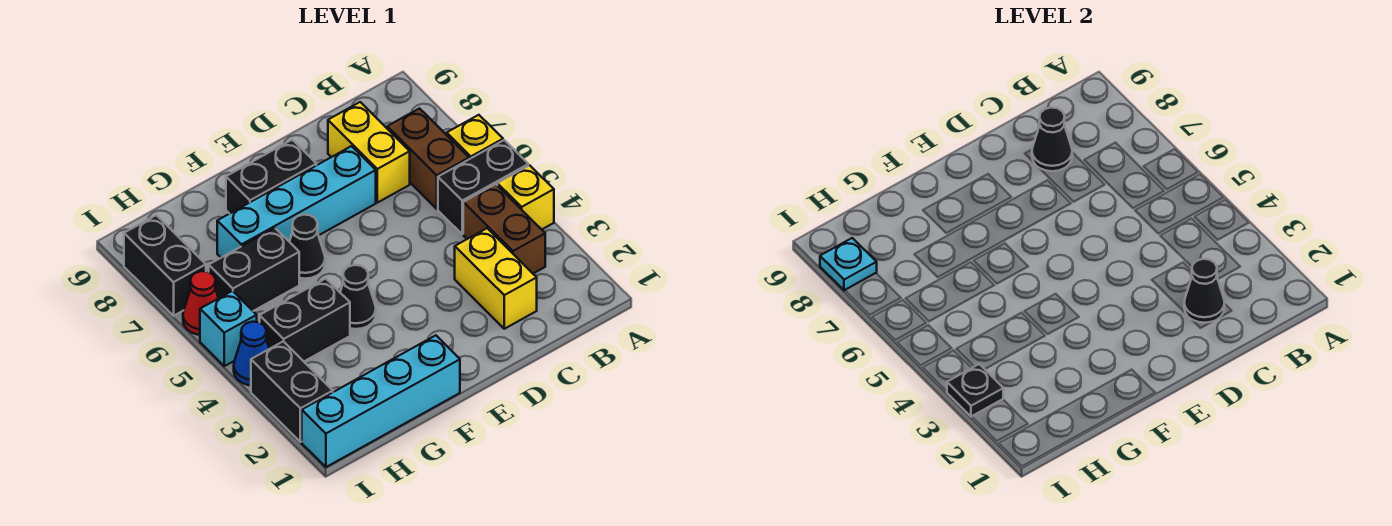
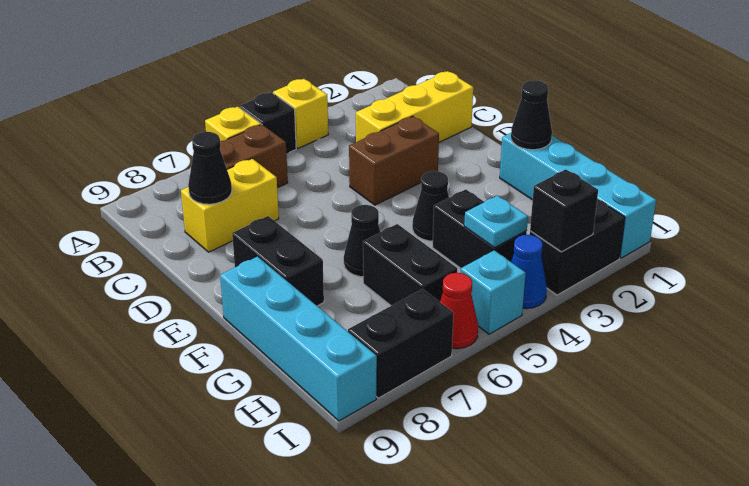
black 1x2 brick [438,140,528,234] -> black 1x1 brick [239,92,296,154]
brown 1x2 brick [463,184,545,274] -> brown 1x2 brick moved to [349,116,439,205]
yellow 1x2 brick [455,228,537,329] -> yellow 1x3 brick [356,71,473,142]
black 1x1 cone [1184,259,1225,323] -> black 1x1 cone moved to [511,80,552,150]
cyan 1x4 brick [217,146,376,258] -> cyan 1x4 brick moved to [220,257,377,421]
black 1x1 plate [947,364,1003,417] -> black 1x1 brick [530,169,598,252]
cyan 1x1 plate [820,238,877,291] -> cyan 1x1 plate moved to [464,196,528,248]

